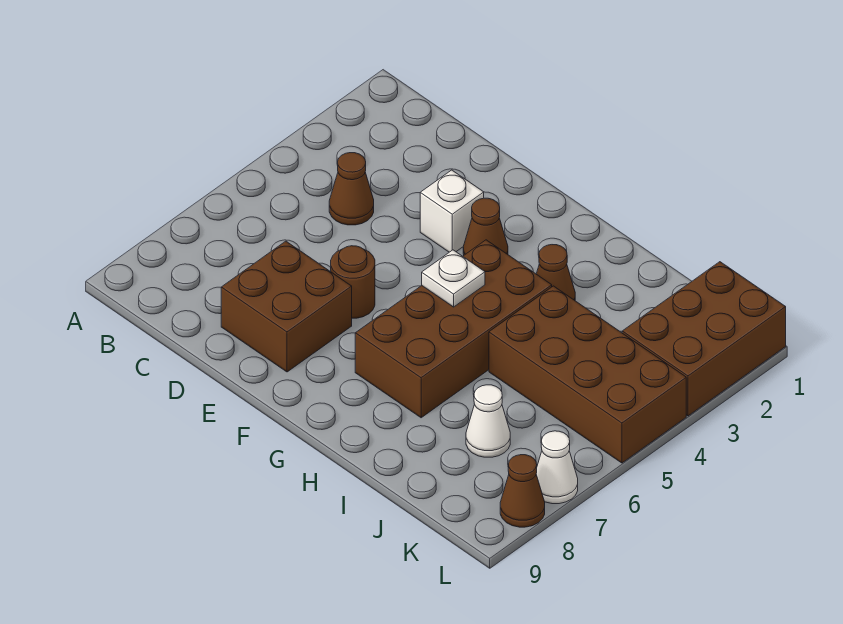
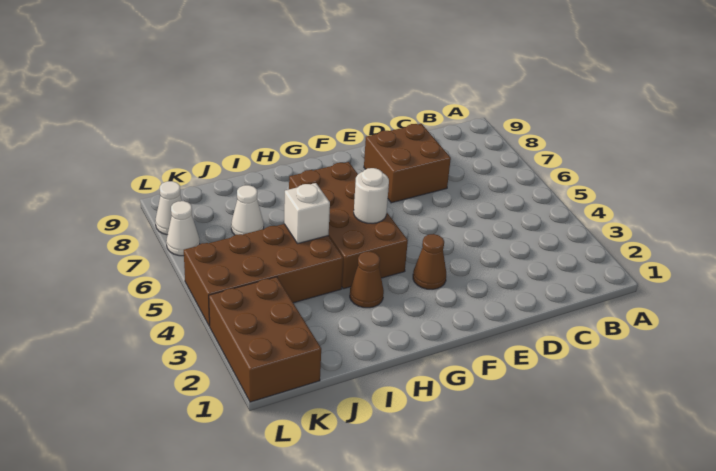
brown 1x1 cone [329,153,374,225] -> none
white 1x1 brick [420,170,484,252] -> white 1x1 brick moved to [284,183,330,244]
brown 1x1 round brick [331,246,375,318] -> none
white 1x1 plate [422,250,485,307] -> white 1x1 round brick [354,168,389,223]
brown 1x1 cone [500,455,545,527] -> white 1x1 cone [155,181,182,235]

